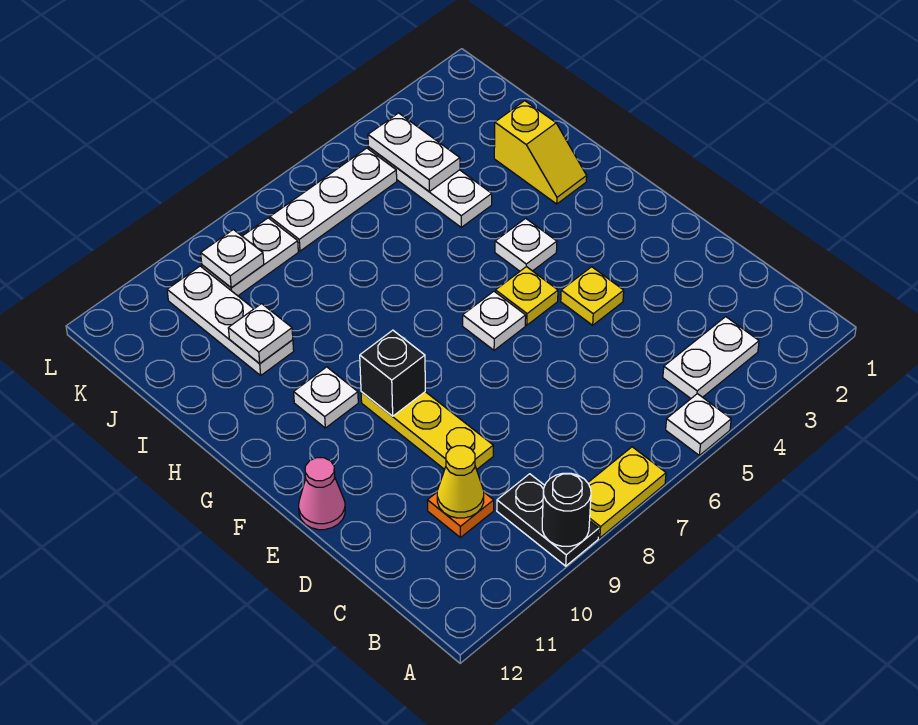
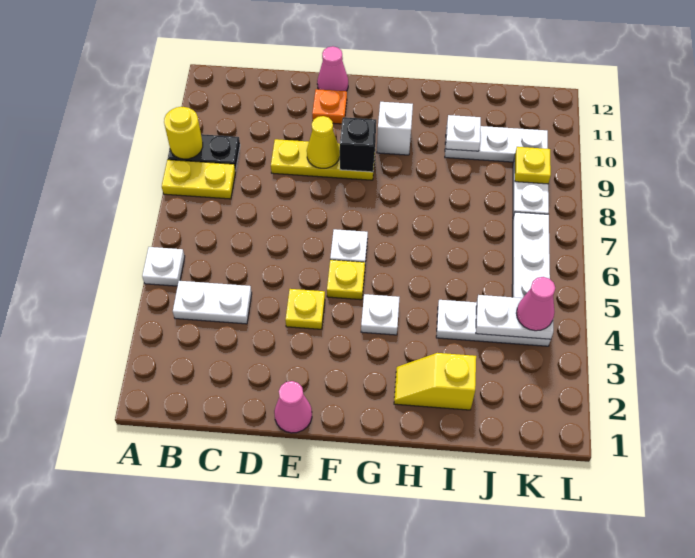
yellow 1x2 plate [588,447,666,538] -> yellow 1x2 plate turned to [162,160,235,199]
black 1x1 round brick [542,473,591,546] -> yellow 1x1 round brick [164,107,203,159]
white 1x2 plate [663,317,759,398] -> white 1x2 plate turned to [173,281,252,324]
orange 1x1 plate [427,493,494,538] -> orange 1x1 plate moved to [312,89,347,124]
yellow 1x1 cone [437,446,484,518] -> yellow 1x1 cone moved to [307,116,340,168]
none -> pink 1x1 cone [274,381,312,433]
white 1x1 plate [294,367,358,428] -> white 1x1 brick [377,102,413,155]
none -> pink 1x1 cone [516,277,555,331]
white 1x1 plate [201,230,264,287] -> yellow 1x1 plate [515,147,551,184]

